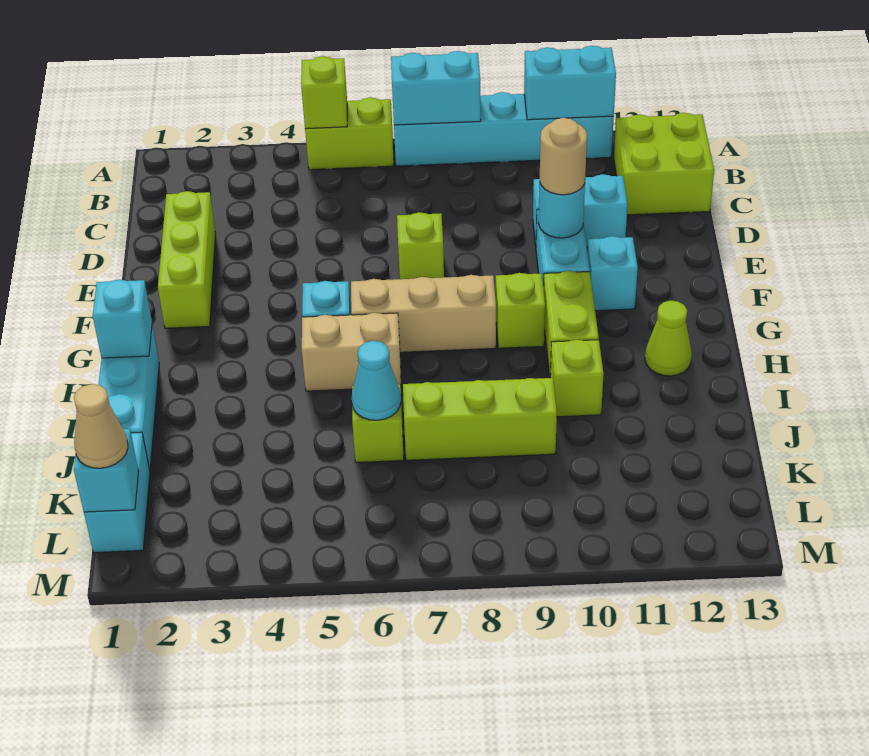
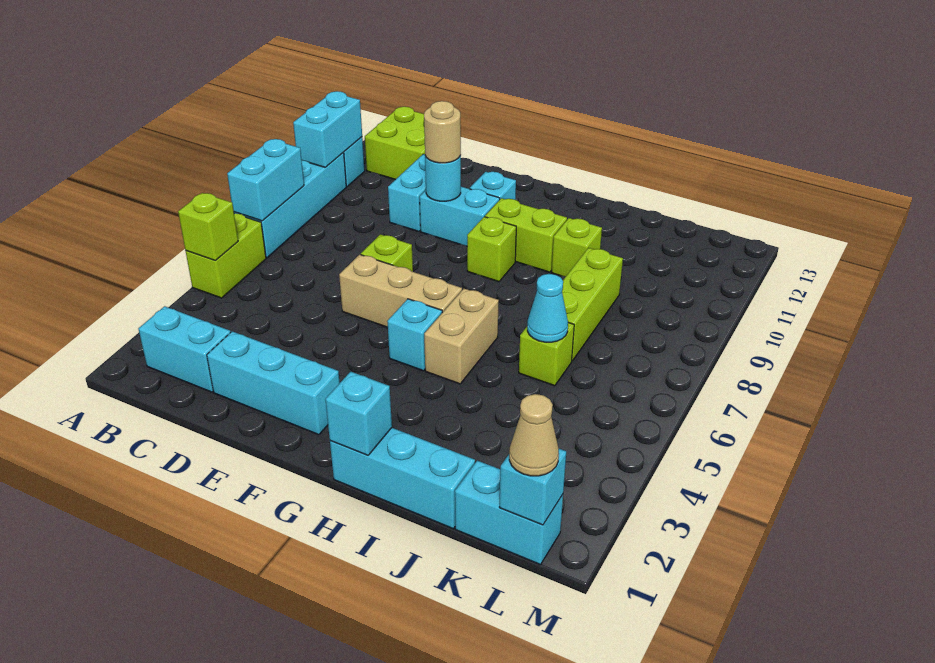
none -> cyan 1x2 brick [139,306,231,392]
lime 1x3 brick [158,191,216,328] -> cyan 1x3 brick [207,331,340,435]
tan 1x3 brick [351,275,496,352] -> tan 1x3 brick turned to [339,255,462,327]
lime 1x1 cone [645,301,692,376] -> none

